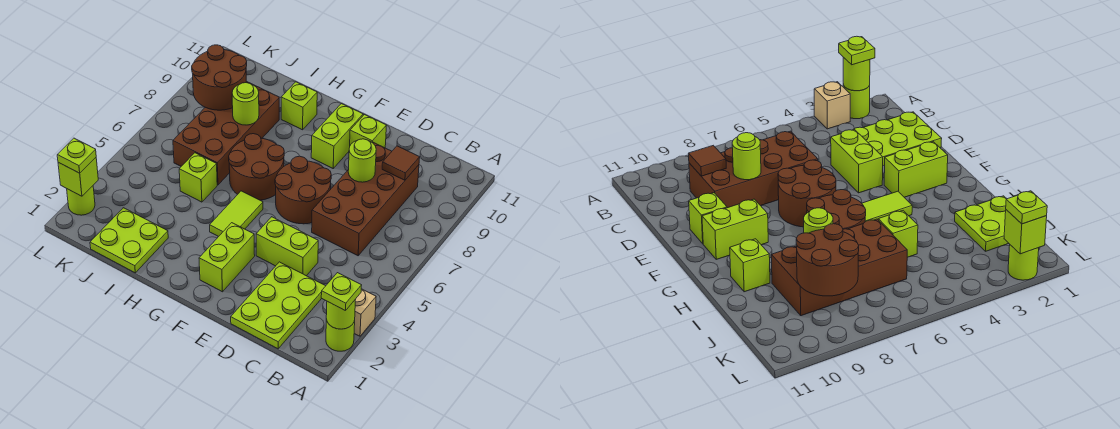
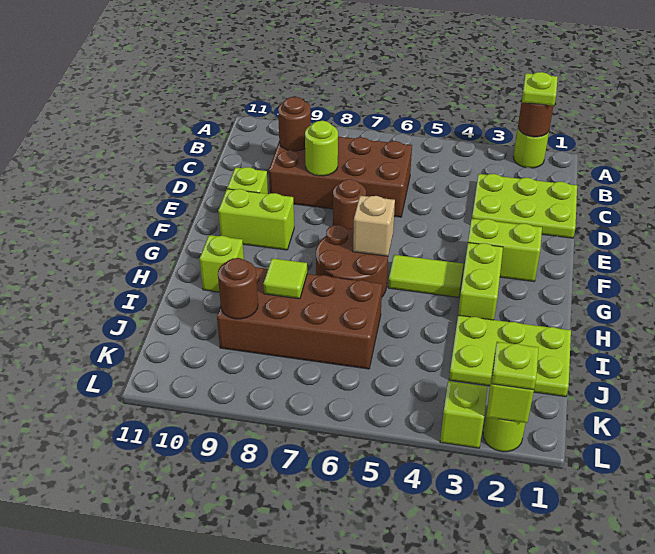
lime 1x1 round brick [326,299,356,329] -> brown 1x1 round brick [518,102,553,137]
tan 1x1 brick [354,289,376,336] -> tan 1x1 brick moved to [353,196,395,256]
brown 1x1 tile [382,146,420,180] -> brown 1x1 round brick [278,97,311,151]
lime 1x2 brick [256,217,318,276] -> lime 1x2 brick moved to [458,243,503,320]
brown 2x2 round brick [275,156,331,224] -> brown 1x1 round brick [333,179,366,229]
lime 2x2 plate [90,208,168,273] -> lime 2x3 plate [449,315,571,397]
lime 1x1 brick [179,153,217,202] -> lime 1x1 brick moved to [440,381,488,448]
lime 1x1 round brick [232,83,259,125] -> lime 1x1 tile [263,258,307,299]
brown 2x2 round brick [192,45,247,110] -> brown 1x1 round brick [218,258,258,319]

